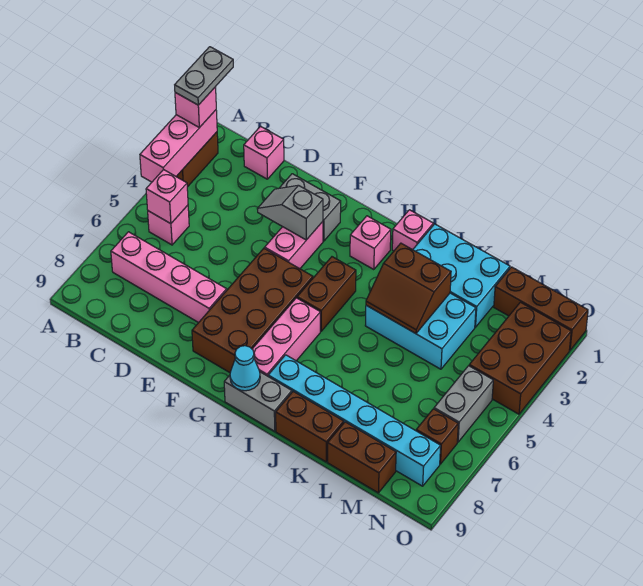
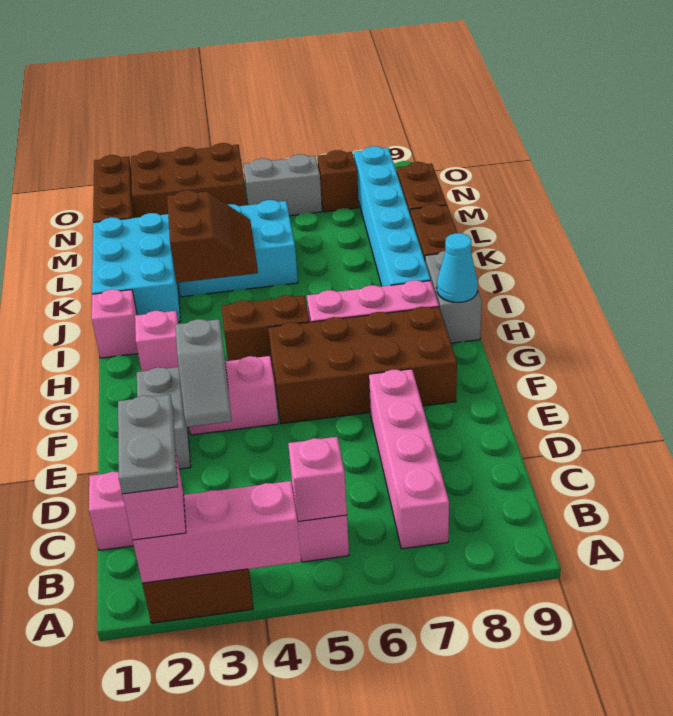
grey 1x2 plate [175,47,233,105] -> grey 1x2 plate turned to [118,395,178,494]
cyan 2x3 brick [365,293,476,369] -> cyan 2x3 brick turned to [179,200,298,297]

